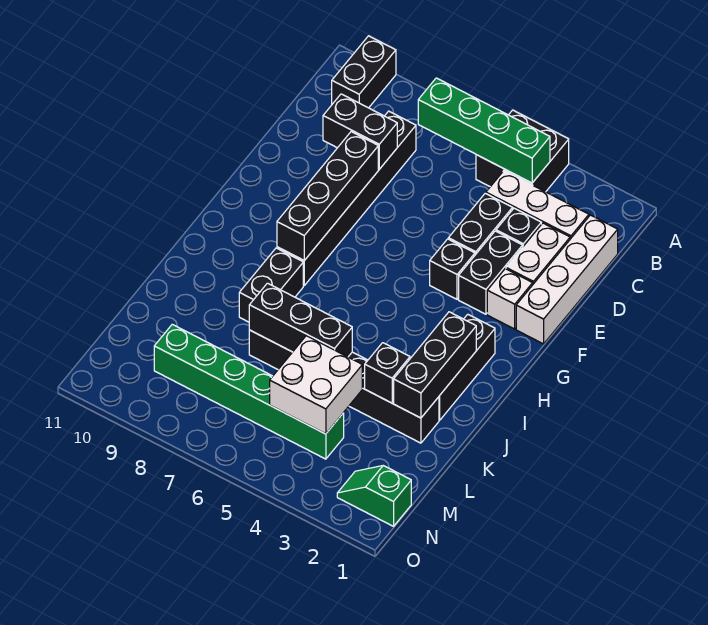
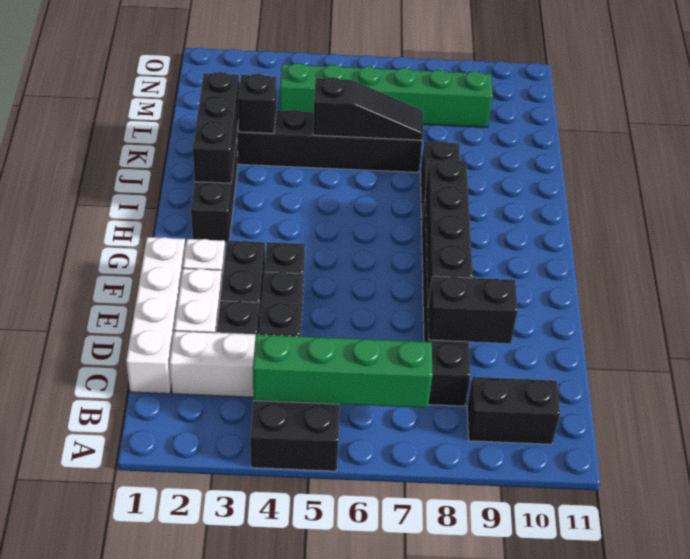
black 1x2 brick [332,36,396,108] -> black 1x2 brick turned to [467,377,560,444]
black 1x3 brick [249,283,352,357] -> black 1x3 slope [313,77,423,140]
white 2x2 brick [270,336,362,434] -> none
green 1x2 slope [337,466,411,526] -> none

